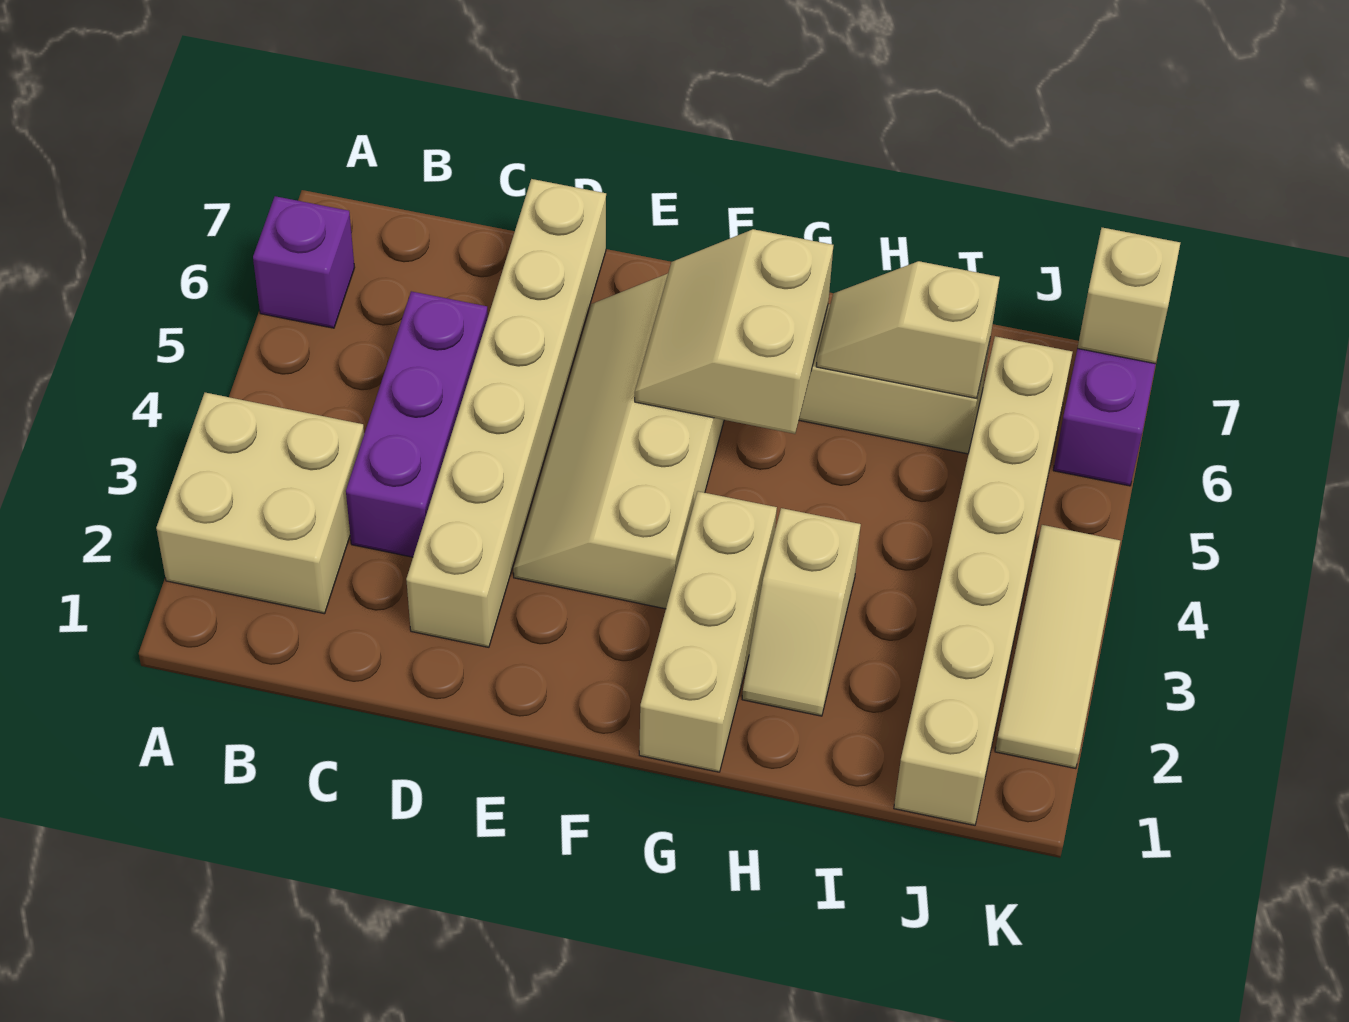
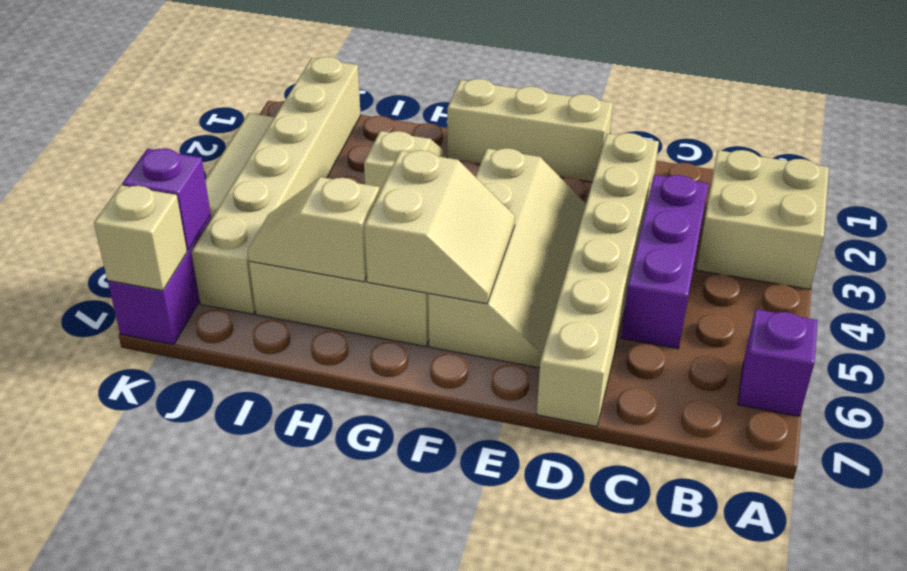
tan 1x3 brick [639,491,777,772] -> tan 1x3 brick turned to [447,79,613,182]
tan 1x2 slope [816,261,1000,399] -> tan 1x2 slope turned to [247,177,380,282]
none -> purple 1x1 brick [122,148,211,250]

